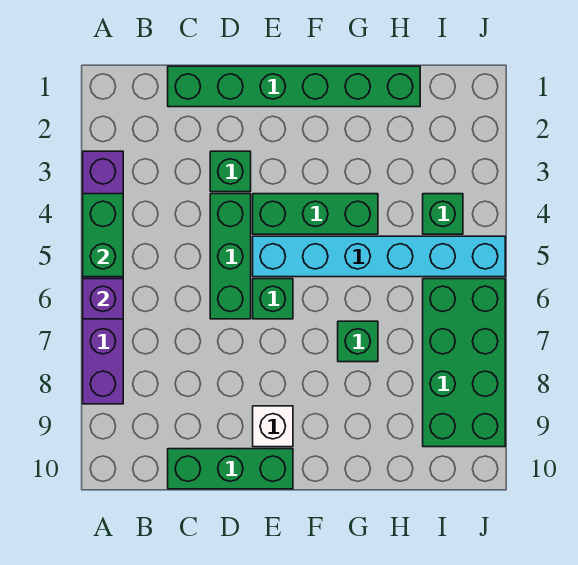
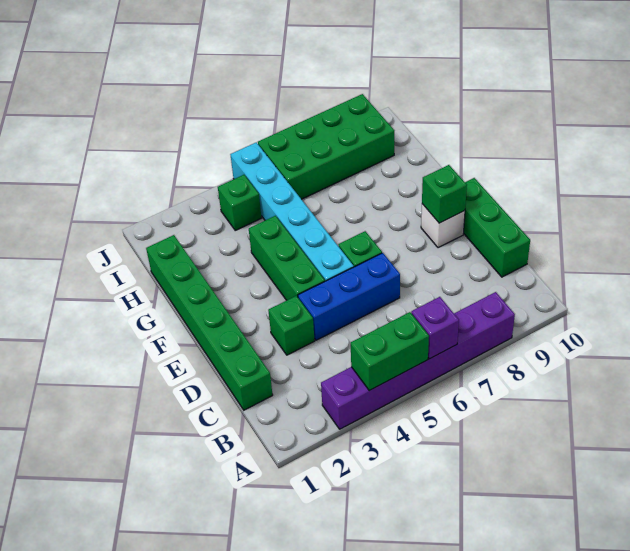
green 1x3 brick [210,194,251,319] -> blue 1x3 brick [298,253,400,340]
green 1x1 brick [338,321,378,362] -> green 1x1 brick moved to [422,165,467,223]

